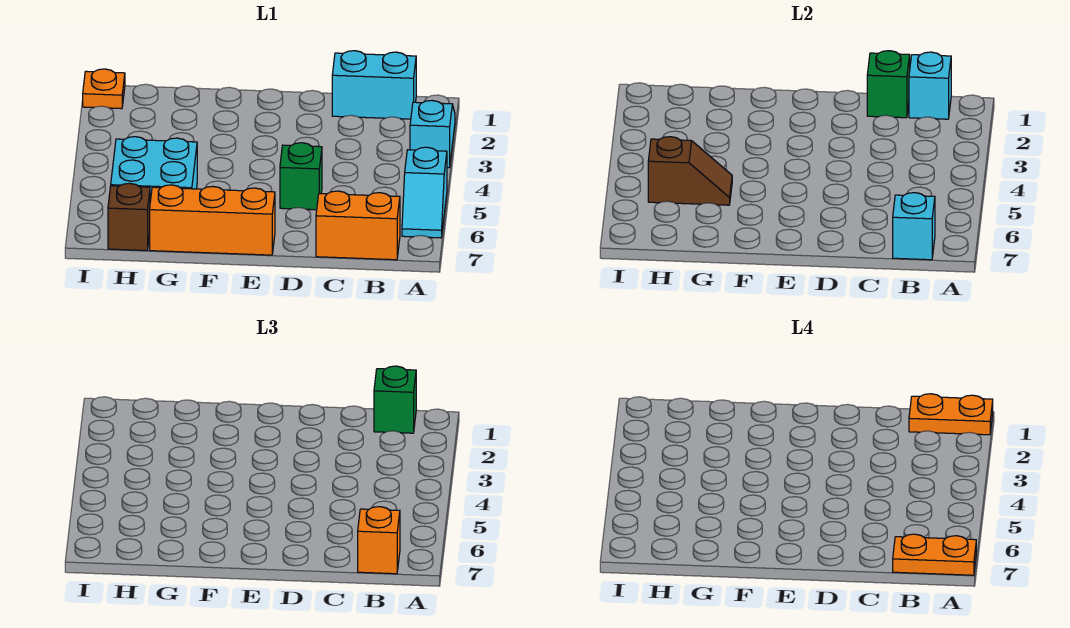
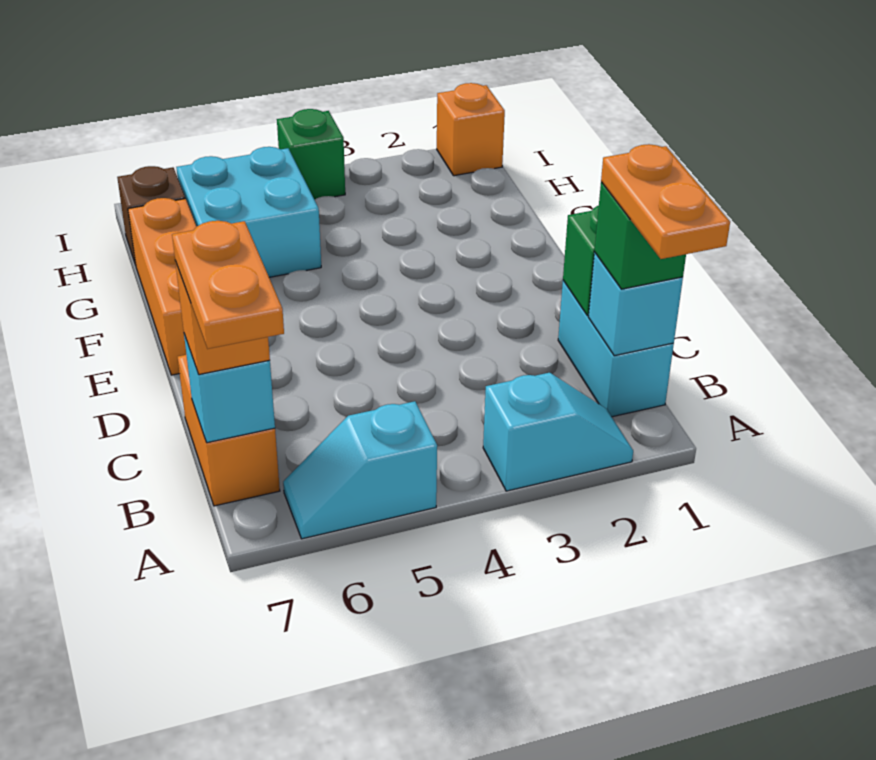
green 1x1 brick [280,143,322,210] -> green 1x1 brick moved to [277,109,345,200]
brown 1x2 slope [648,137,732,205] -> none
orange 1x1 plate [83,69,125,109] -> orange 1x1 brick [437,83,505,176]

